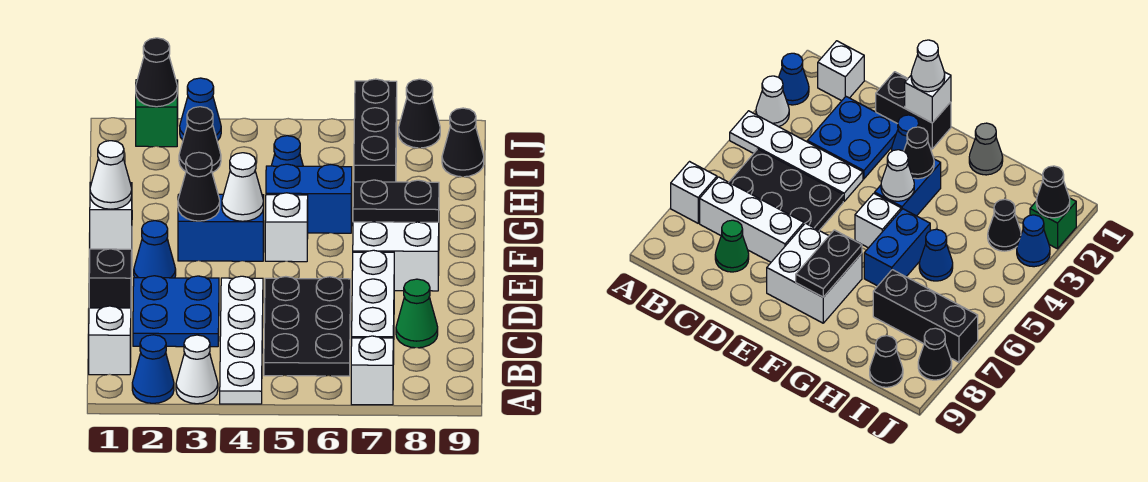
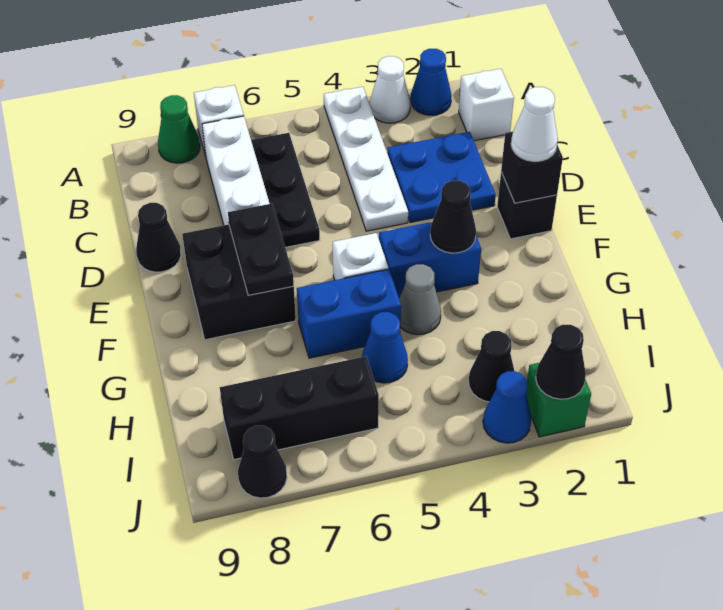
black 2x3 plate [264,277,351,376] -> black 1x3 plate [251,133,320,247]
green 1x1 cone [396,279,438,348] -> green 1x1 cone moved to [158,95,200,163]
black 1x2 brick [89,249,132,308] -> black 1x1 brick [497,172,557,239]
white 1x1 brick [90,182,132,249] -> black 1x1 brick [501,132,563,203]
blue 1x1 cone [134,221,176,278] -> none
white 2x2 brick [353,222,439,291] -> black 2x2 brick [182,225,296,340]
white 1x1 cone [222,153,264,221] -> none
black 1x2 plate [353,180,439,222] -> black 1x2 plate turned to [228,204,294,295]
grey 1x1 cone [969,123,1003,175] -> grey 1x1 cone moved to [399,264,441,335]
black 1x3 brick [354,79,397,182] -> black 1x3 brick turned to [220,356,379,460]
black 1x1 cone [442,108,484,177] -> black 1x1 cone moved to [136,203,181,272]

